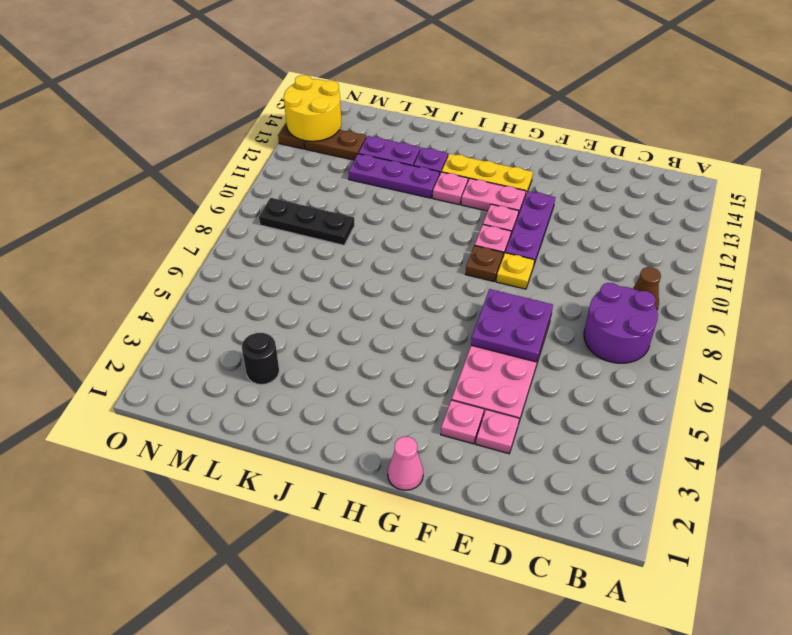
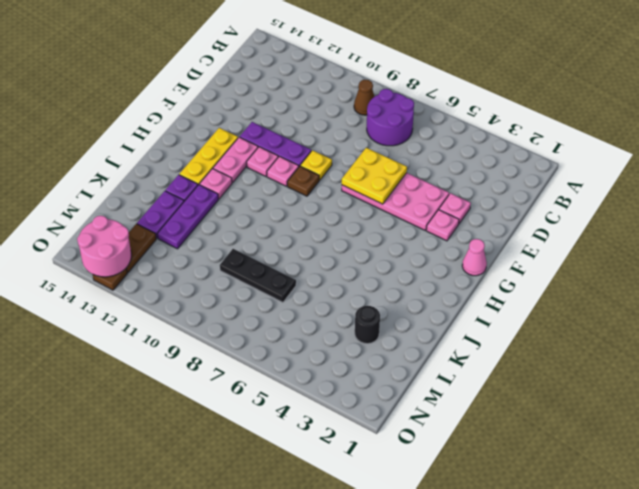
purple 2x2 plate [471,289,553,362] -> yellow 2x2 plate [342,148,407,204]
black 1x3 plate [259,198,355,245] -> black 1x3 plate turned to [220,249,296,302]
yellow 2x2 round brick [284,75,341,141] -> pink 2x2 round brick [77,216,131,277]

